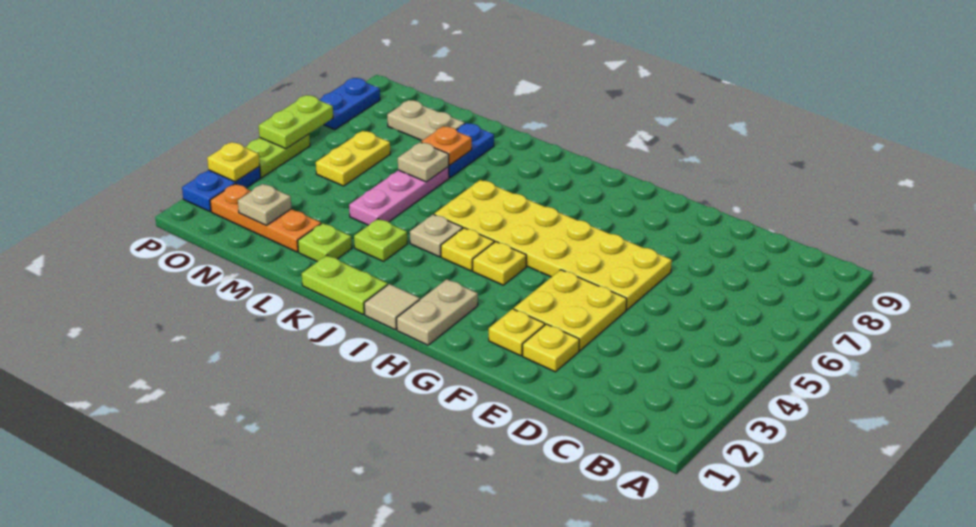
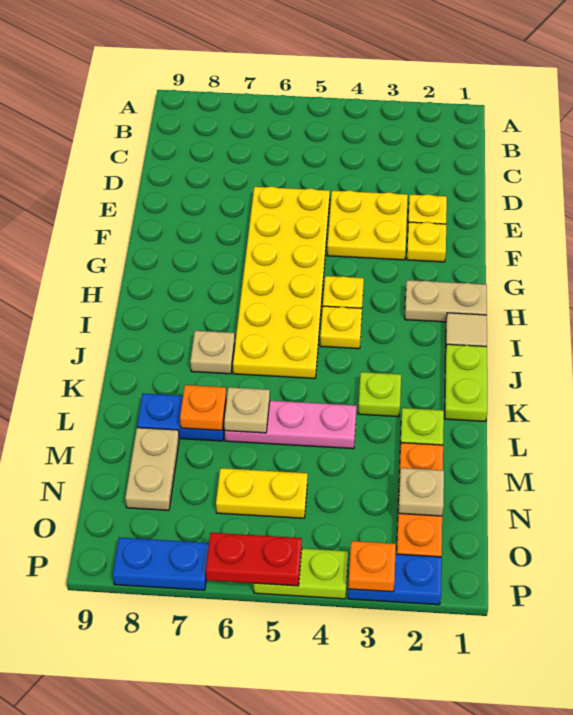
tan 1x1 plate [410,214,463,257] -> tan 1x1 plate moved to [190,331,235,374]
yellow 1x1 plate [207,142,260,182] -> orange 1x1 plate [348,541,396,592]
lime 1x2 plate [259,95,333,149] -> red 1x2 plate [206,533,302,586]

